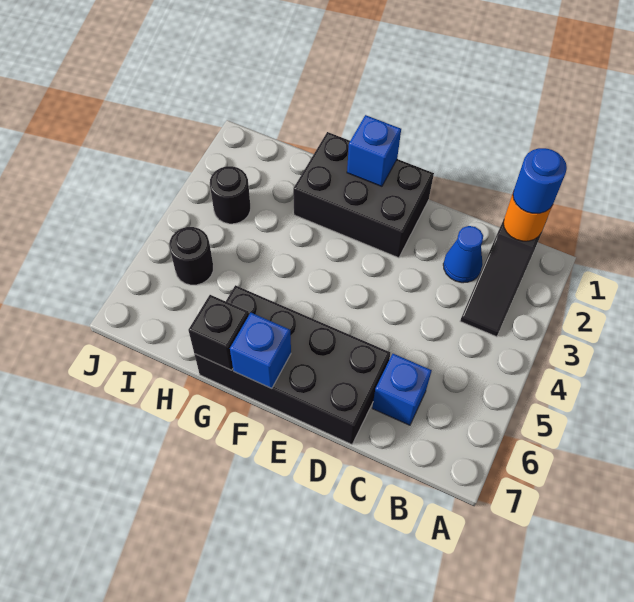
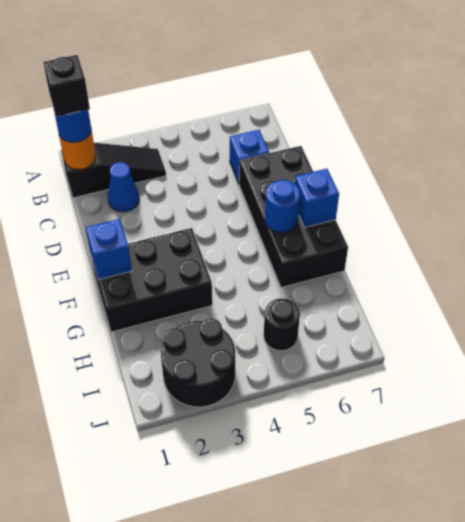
black 2x3 brick [293,132,434,258] -> black 2x3 brick turned to [91,228,212,332]
none -> blue 1x1 round brick [265,180,300,233]
black 1x1 brick [188,295,249,370] -> black 1x1 brick moved to [43,55,90,117]
black 1x1 round brick [210,166,250,224] -> black 2x2 round brick [161,319,235,407]

